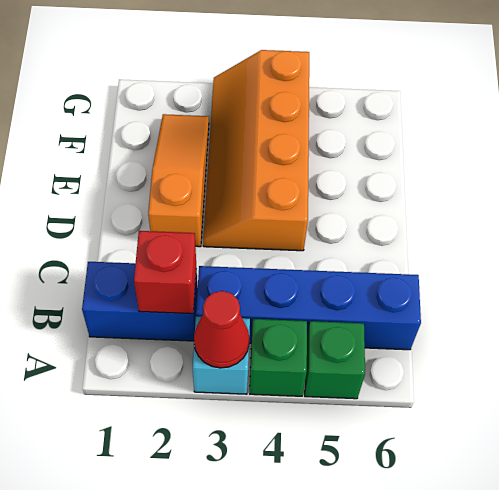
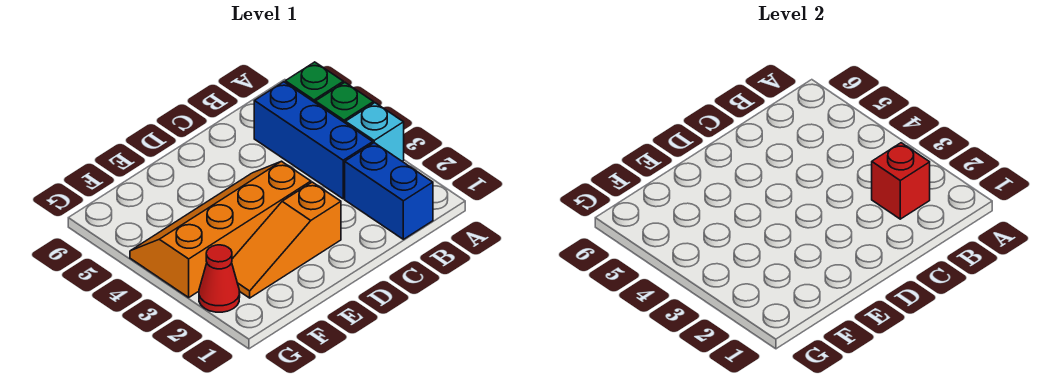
red 1x1 cone [194,291,249,368] -> red 1x1 cone moved to [199,245,240,312]
blue 1x4 brick [196,266,421,350] -> blue 1x3 brick [254,82,373,199]
orange 2x4 slope [203,50,309,251] -> orange 2x4 slope turned to [130,161,311,297]

